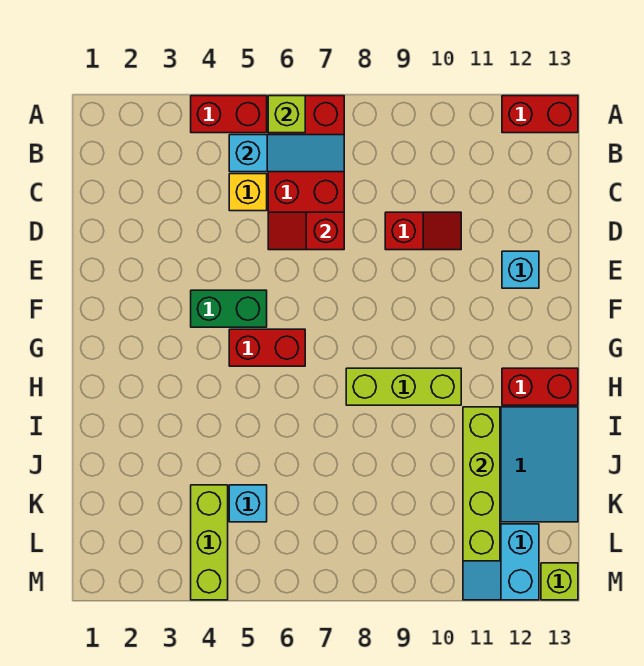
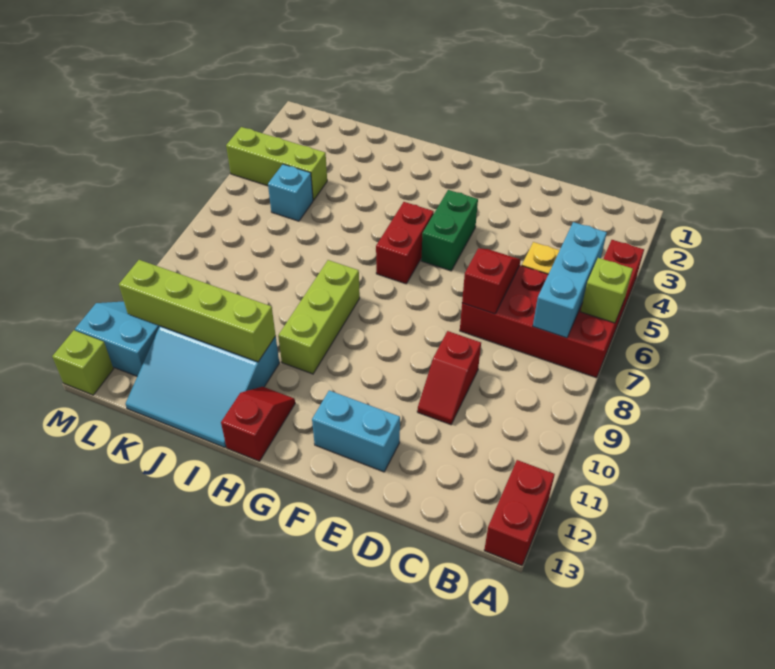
cyan 1x3 slope [229,135,344,172] -> cyan 1x3 brick [533,222,607,338]
cyan 1x1 brick [502,251,539,288] -> cyan 1x2 brick [312,390,400,472]
red 1x2 brick [502,368,578,405] -> red 1x2 slope [221,387,295,461]

